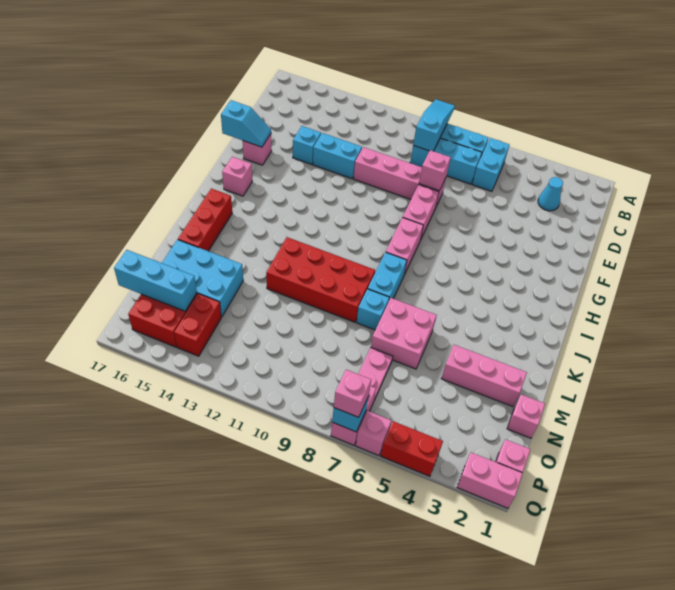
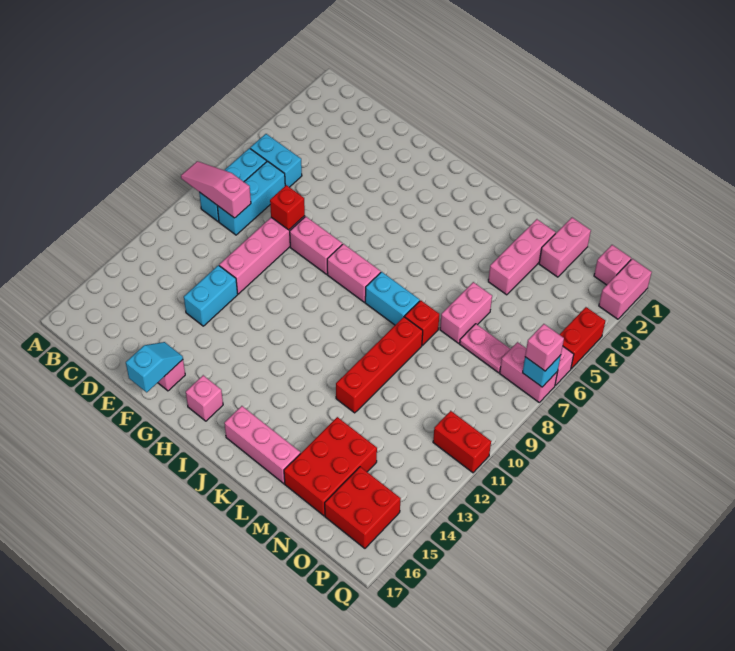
cyan 1x3 slope [413,99,455,151] -> pink 1x3 slope [181,161,251,218]
cyan 1x1 cone [538,177,563,211] -> none
pink 1x1 brick [419,150,451,191] -> red 1x1 brick [270,185,305,230]
cyan 1x1 brick [293,126,321,164] -> none
red 1x3 brick [178,189,232,251] -> pink 1x3 brick [224,406,300,484]
red 2x4 brick [266,237,375,322] -> red 1x4 brick [336,317,423,413]
pink 2x2 brick [371,298,437,369] -> pink 1x2 brick [440,282,492,343]
cyan 1x1 brick [356,289,389,330] -> red 1x1 brick [405,300,439,345]
cyan 2x3 brick [162,240,243,317] -> red 2x3 brick [284,417,377,516]
pink 1x1 brick [507,394,545,438] -> pink 1x2 brick [539,218,591,277]
red 1x2 brick [174,294,221,356] -> red 1x2 brick moved to [433,411,491,473]
cyan 1x3 brick [114,250,197,311] -> none

